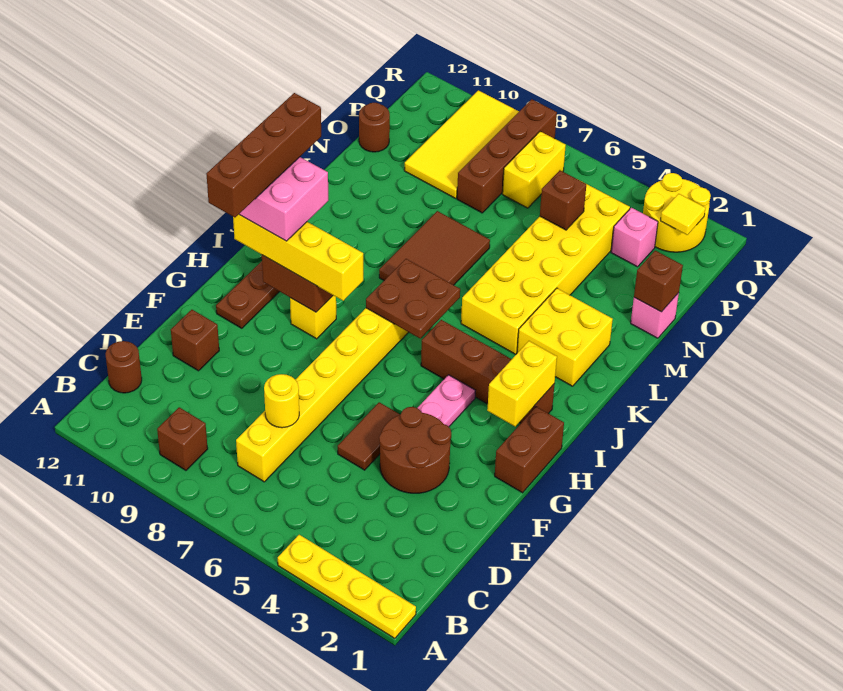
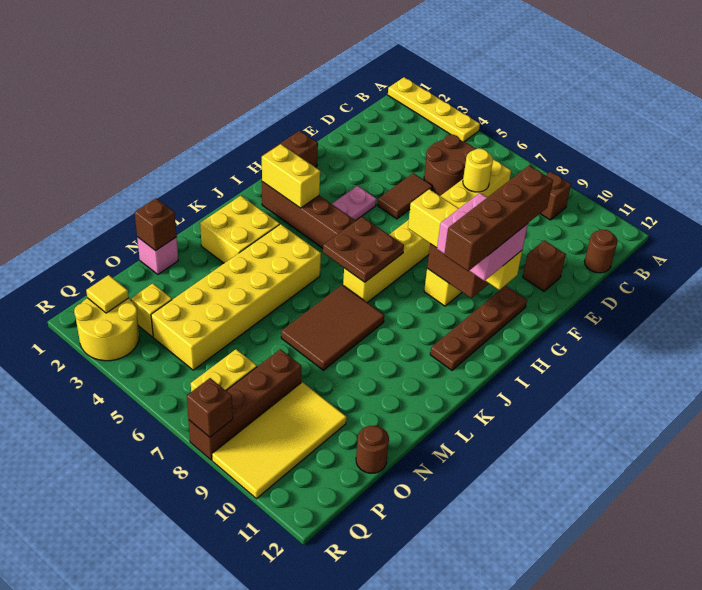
brown 2x2 round brick [379,407,451,493] -> brown 2x2 round brick moved to [424,135,477,196]
yellow 1x2 brick [487,341,557,426] -> yellow 1x2 brick turned to [262,144,320,208]
brown 1x1 brick [540,170,586,230] -> brown 1x1 brick moved to [187,378,233,437]
pink 1x1 brick [611,208,658,267] -> yellow 1x1 brick [131,283,172,337]

